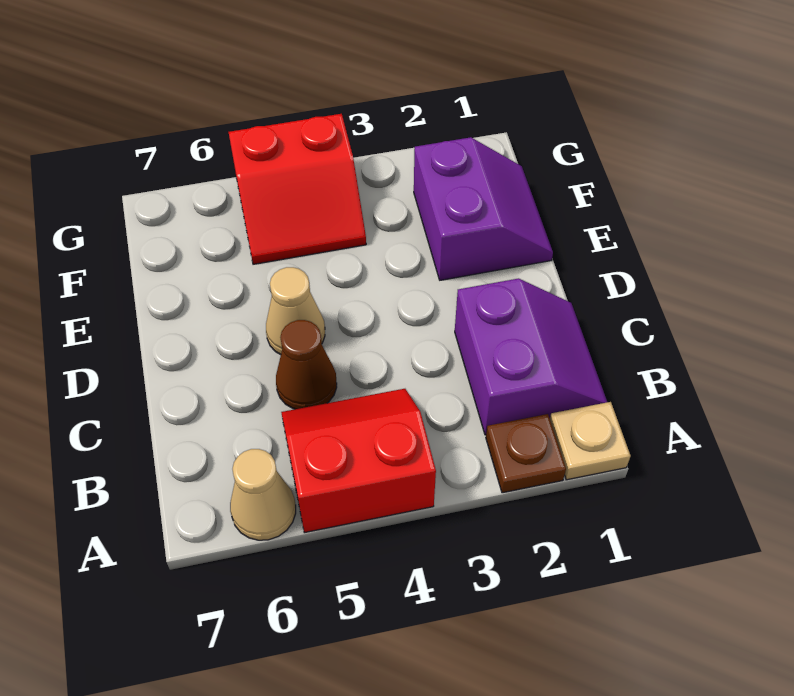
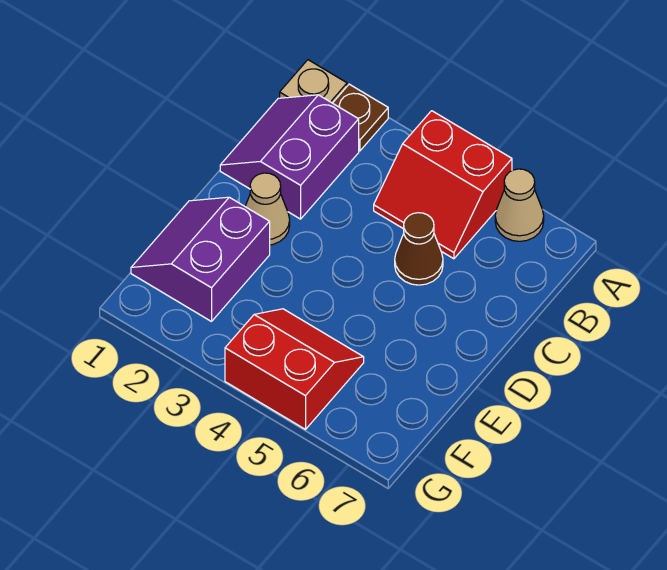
tan 1x1 cone [266,267,325,355] -> tan 1x1 cone moved to [245,173,290,245]

